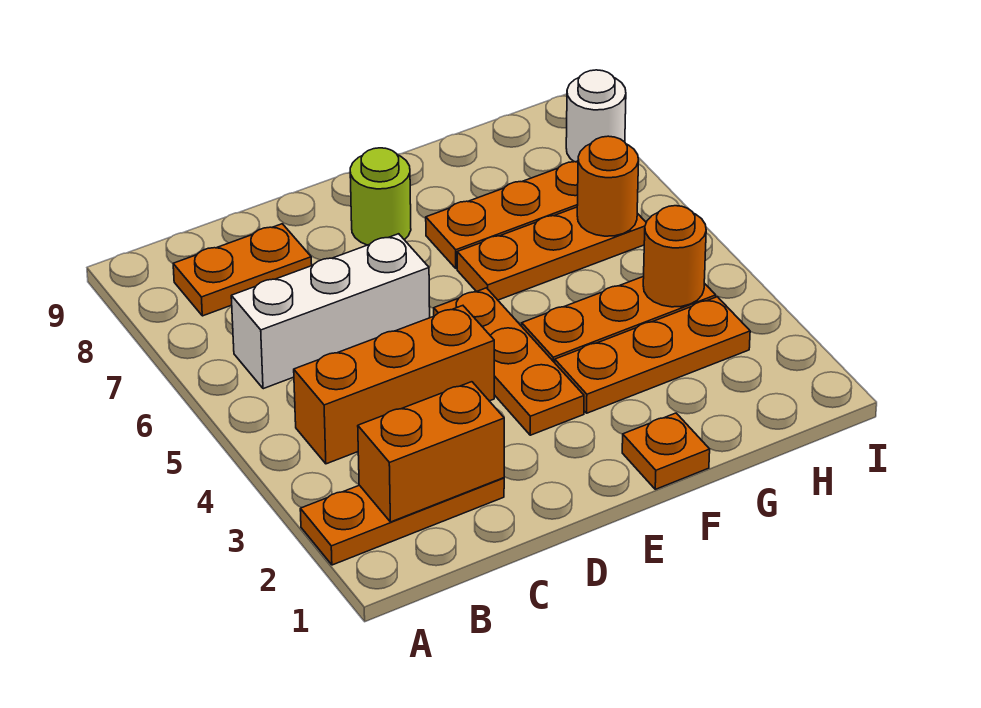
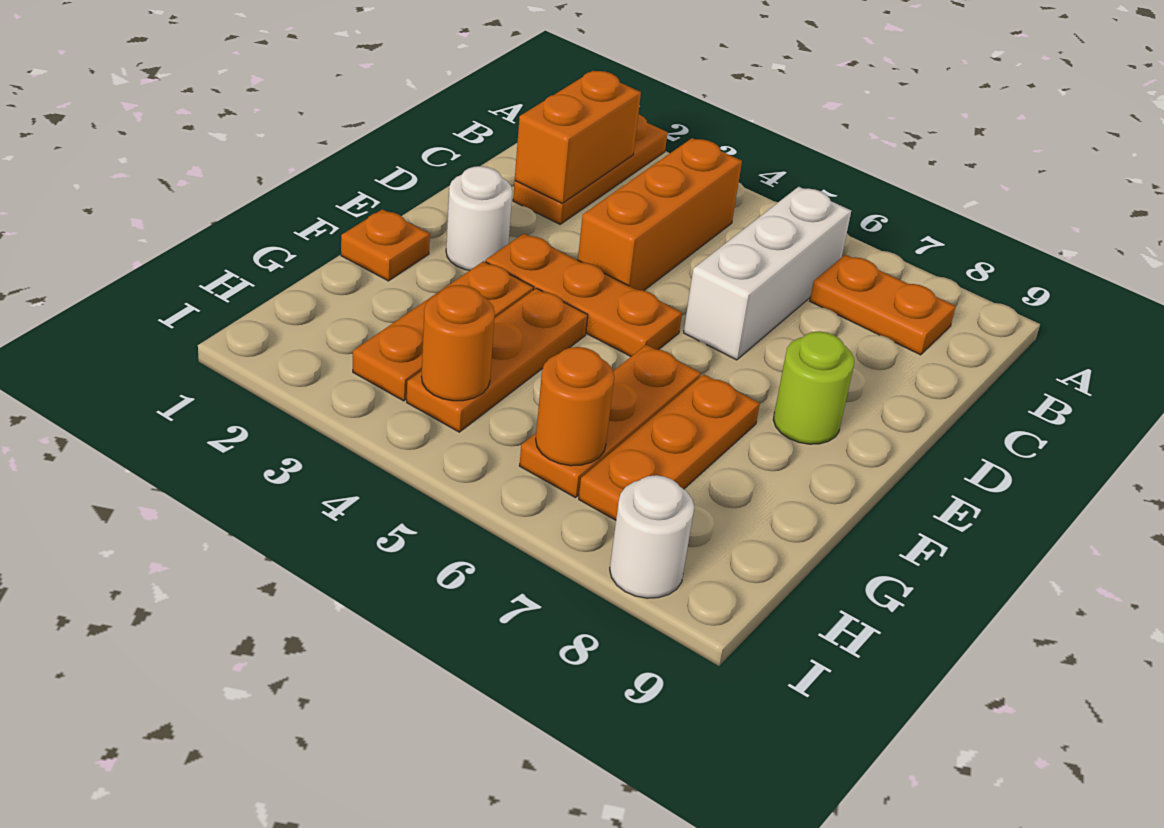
orange 1x2 plate [173,224,312,316] -> orange 1x2 plate turned to [810,254,956,355]
none -> white 1x1 round brick [446,166,512,271]

